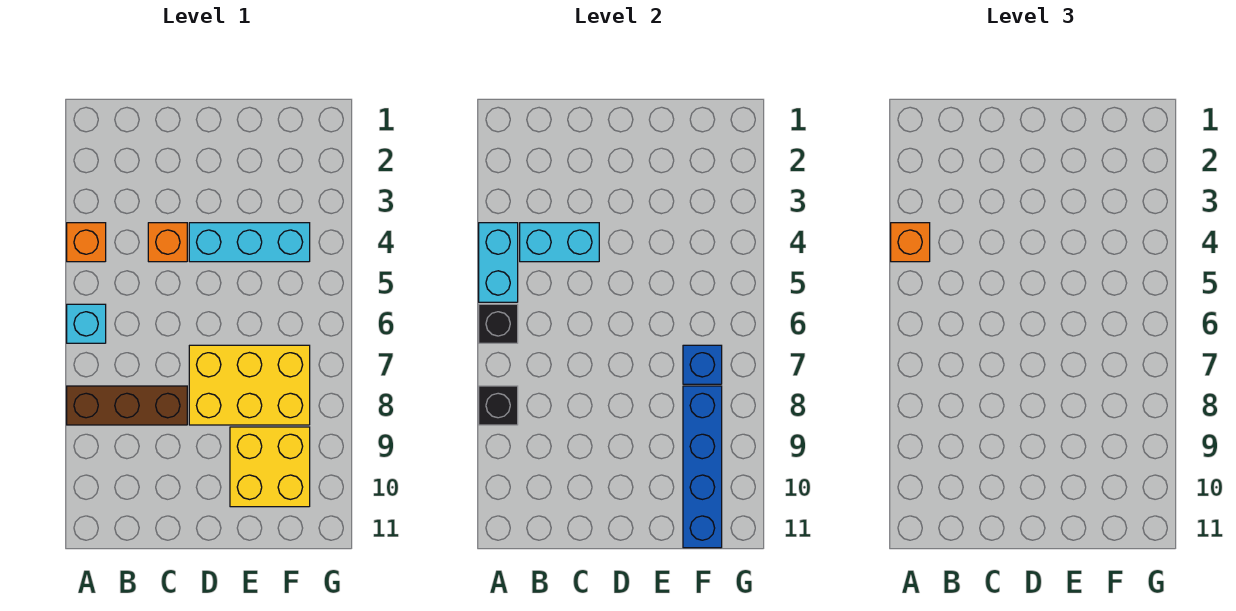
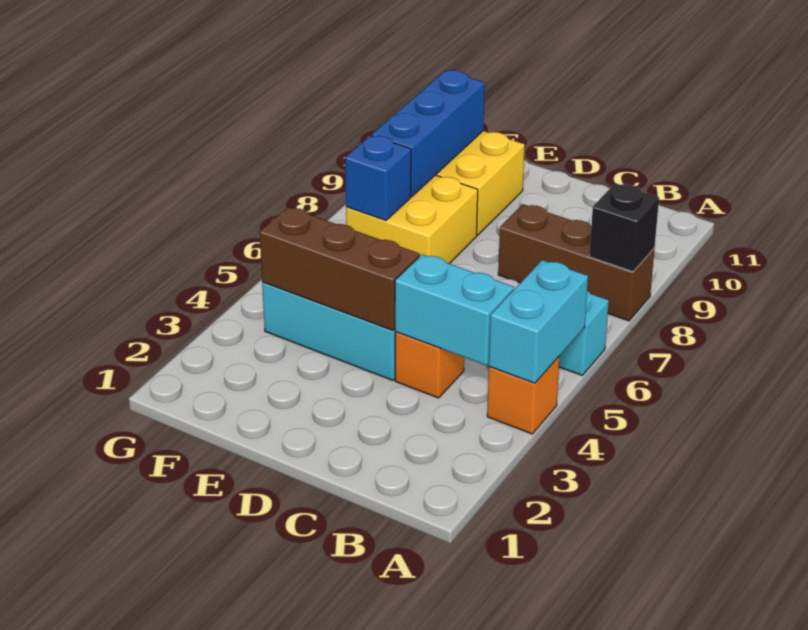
orange 1x1 brick [891,223,930,262] -> none
black 1x1 brick [479,304,518,343] -> none
none -> brown 1x3 brick [260,207,420,330]
yellow 2x3 brick [189,345,310,425] -> yellow 2x2 brick [346,175,478,264]
blue 1x4 brick [683,386,722,548] -> blue 1x3 brick [372,70,485,197]

